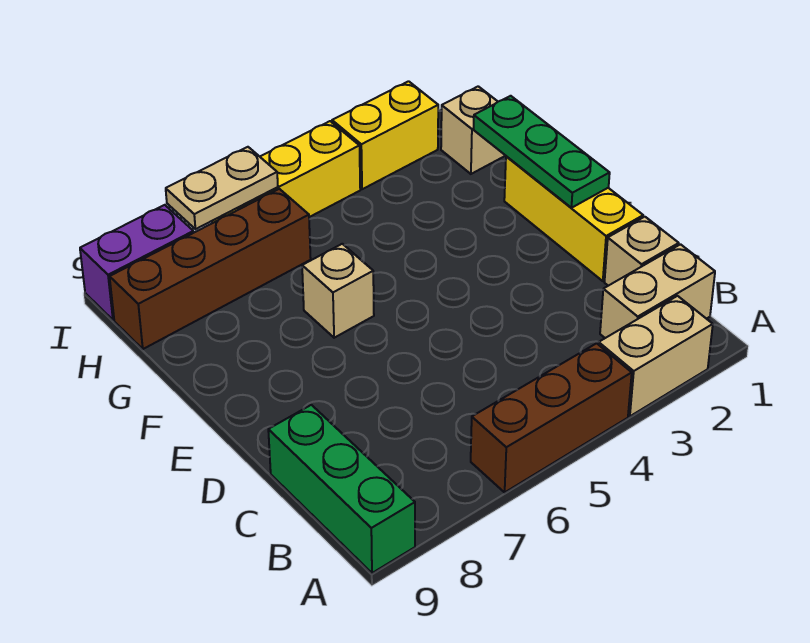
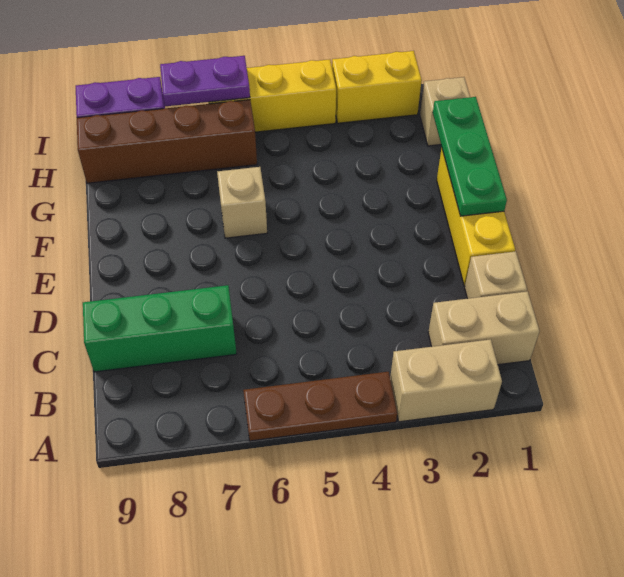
brown 1x3 brick [471,343,632,492] -> brown 1x3 plate [243,372,397,441]
green 1x3 brick [268,405,415,573] -> green 1x3 brick turned to [83,285,237,372]
tan 1x2 plate [166,147,278,229] -> purple 1x2 plate [160,56,250,106]

